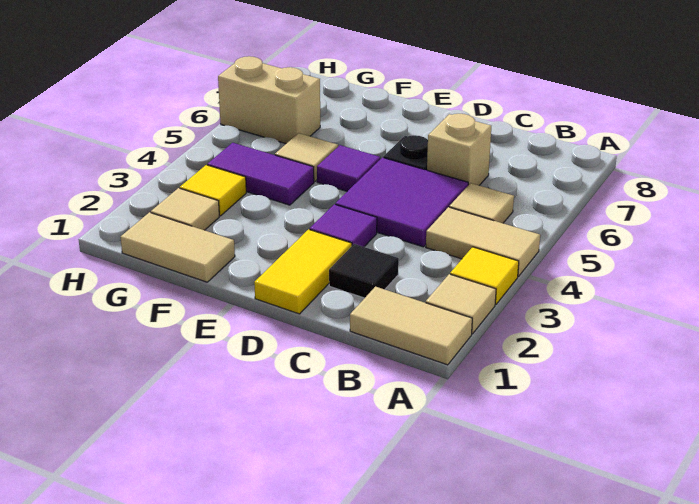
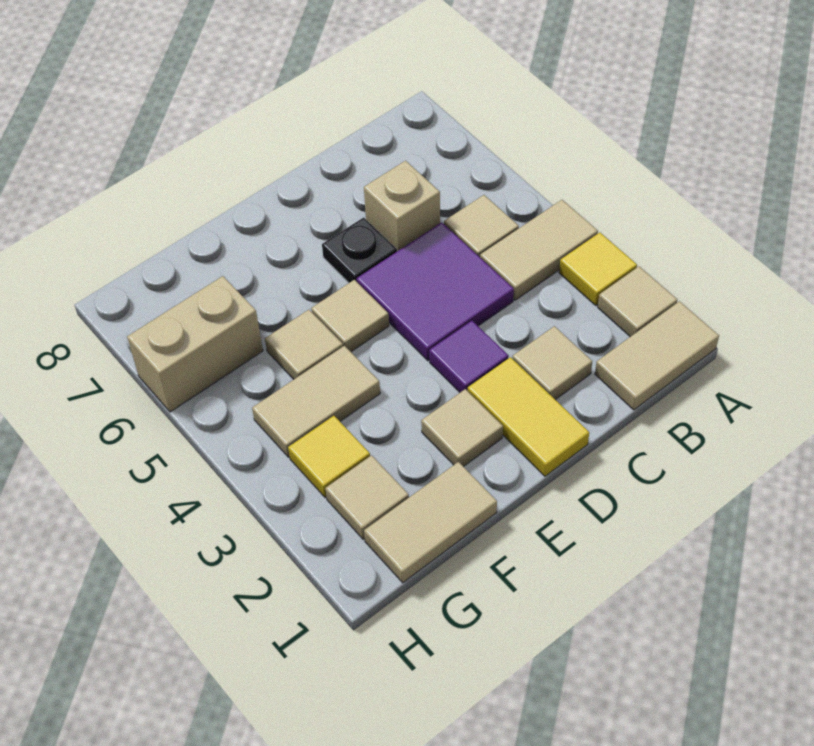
black 1x1 tile [329,244,399,298] -> tan 1x1 tile [512,326,592,400]
none -> tan 1x1 tile [421,389,503,467]
purple 1x1 tile [317,145,380,191] -> tan 1x1 tile [311,280,389,352]
purple 1x2 tile [207,143,314,205] -> tan 1x2 tile [252,346,380,457]

